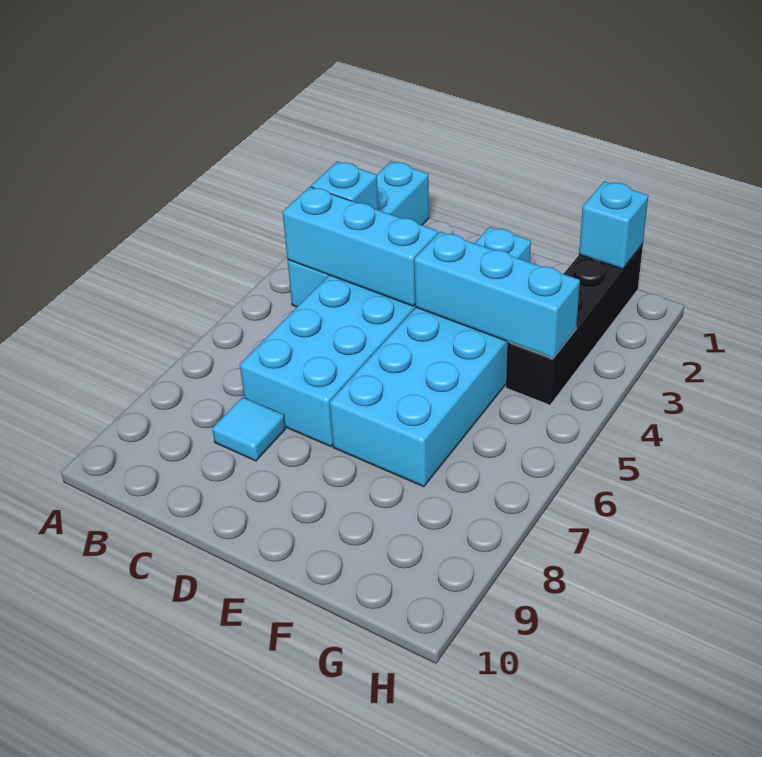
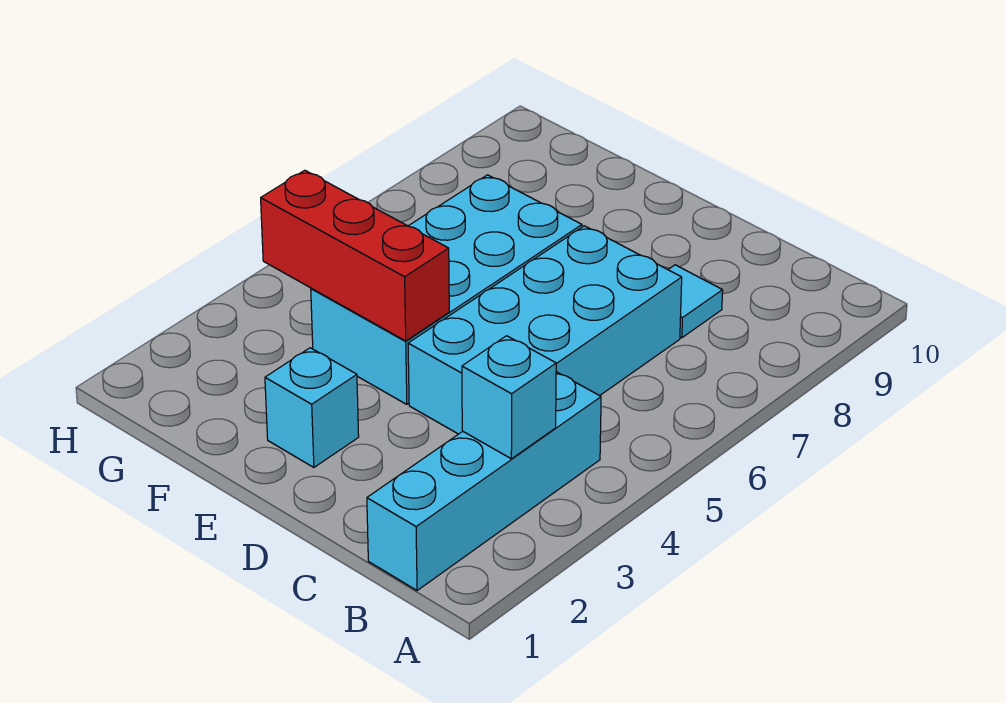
cyan 1x3 brick [283,187,438,306] -> none
cyan 1x3 brick [414,232,580,358] -> red 1x3 brick [261,170,449,341]
black 1x4 brick [506,244,643,405] -> none
cyan 1x1 brick [579,181,648,269] -> none

